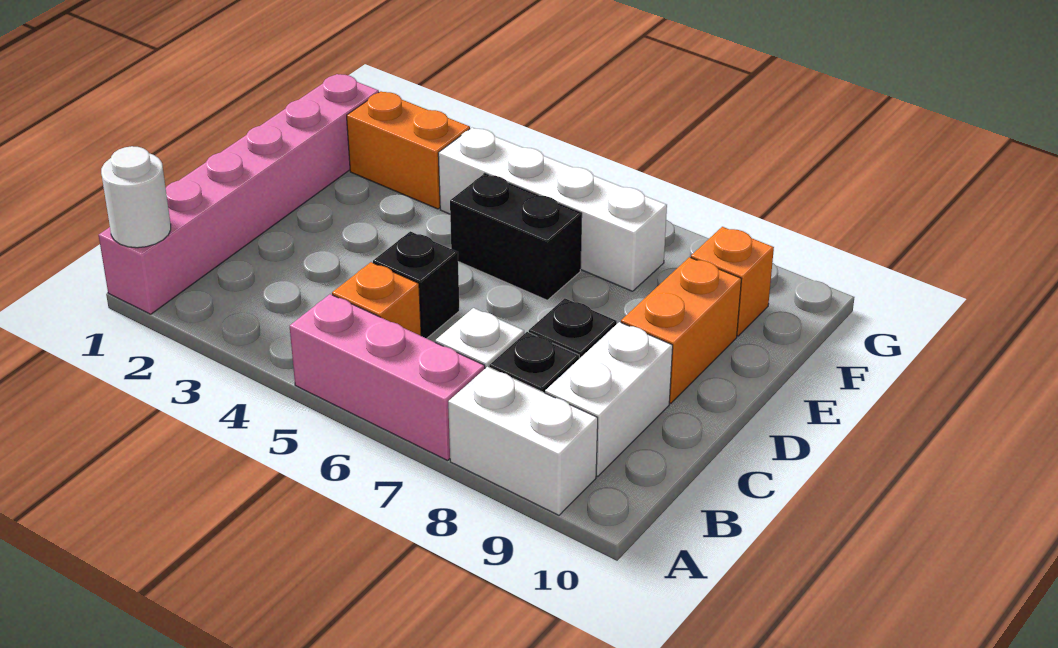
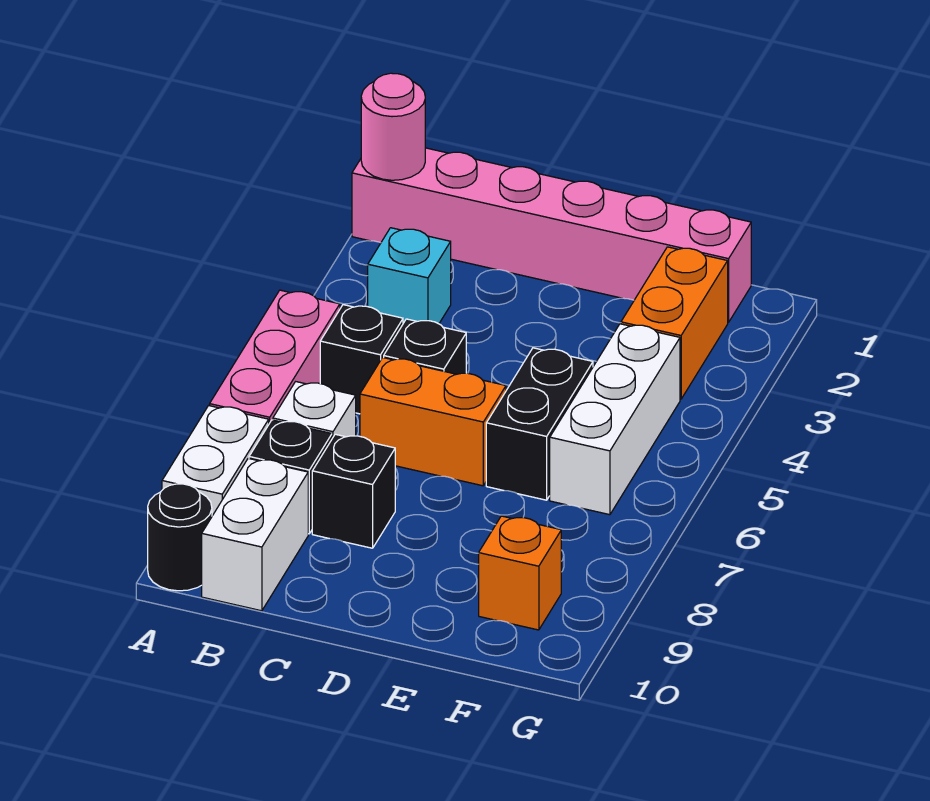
white 1x1 round brick [101,146,171,248] -> pink 1x1 round brick [361,73,425,180]
none -> black 1x1 round brick [148,484,212,591]
none -> cyan 1x1 brick [368,228,451,324]
orange 1x1 brick [332,262,421,336] -> black 1x1 brick [320,305,403,414]
white 1x2 brick [545,322,673,476] -> white 1x2 brick turned to [202,458,308,611]
orange 1x2 brick [621,257,741,403] -> orange 1x2 brick moved to [360,358,506,486]
white 1x4 brick [438,128,667,291] -> white 1x3 brick [550,324,680,515]

